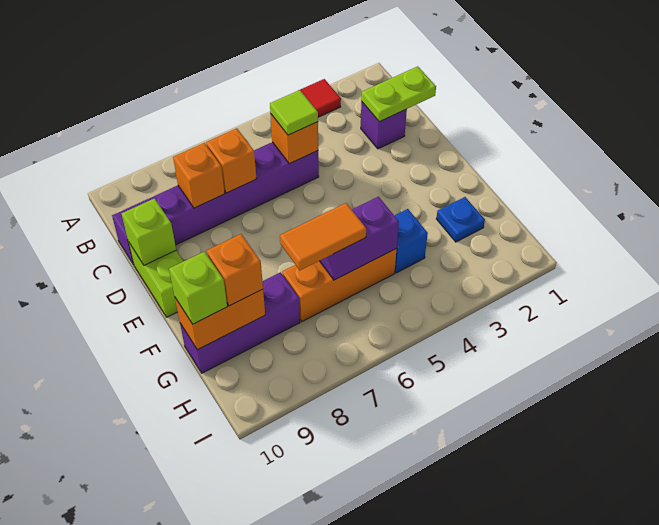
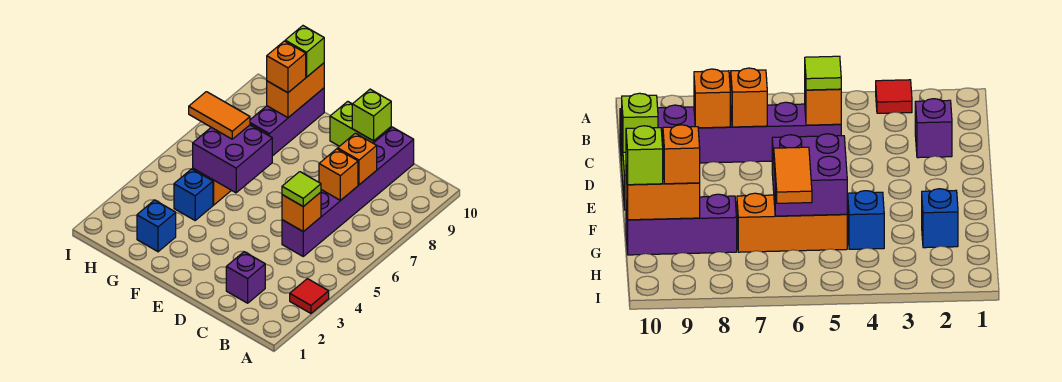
lime 1x2 plate [361,66,436,122] -> none
blue 1x1 plate [436,197,485,242] -> blue 1x1 brick [137,200,176,252]
purple 1x2 brick [320,197,399,280] -> purple 2x2 brick [193,125,272,193]
orange 1x2 tile [280,203,366,270] -> orange 1x2 tile turned to [189,92,250,139]

